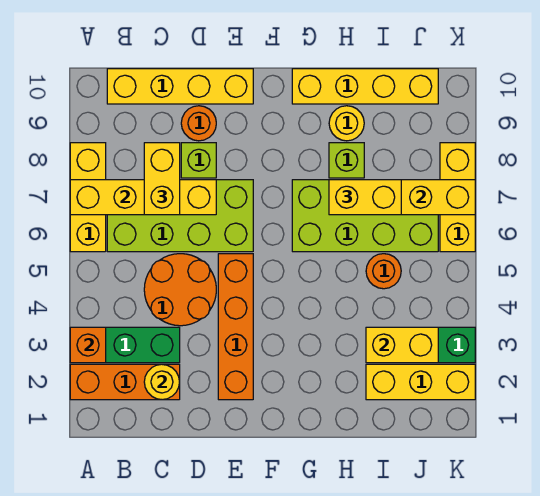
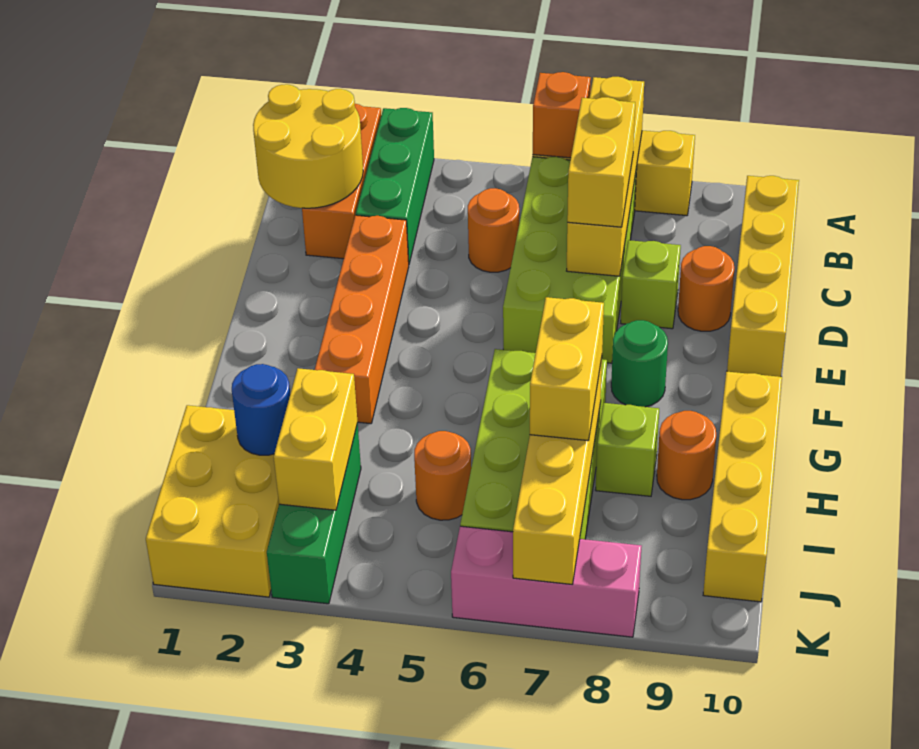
orange 1x1 brick [70,327,106,363] -> orange 1x1 brick moved to [533,72,591,158]
yellow 1x1 round brick [144,364,179,400] -> yellow 2x2 round brick [253,84,363,208]
orange 2x2 round brick [144,254,216,326] -> orange 1x1 round brick [468,188,519,272]
yellow 1x2 brick [144,143,180,215] -> yellow 1x2 brick turned to [567,97,635,227]
orange 1x4 brick [218,254,253,400] -> orange 1x4 brick turned to [315,215,409,424]
none -> green 1x1 round brick [611,320,668,407]
yellow 1x1 round brick [329,106,364,141] -> orange 1x1 round brick [657,411,716,500]
yellow 1x3 brick [366,364,475,400] -> yellow 2x3 brick [146,405,279,597]
none -> blue 1x1 round brick [232,364,290,455]
yellow 1x3 brick [440,143,475,252] -> pink 1x3 brick [451,526,642,637]

